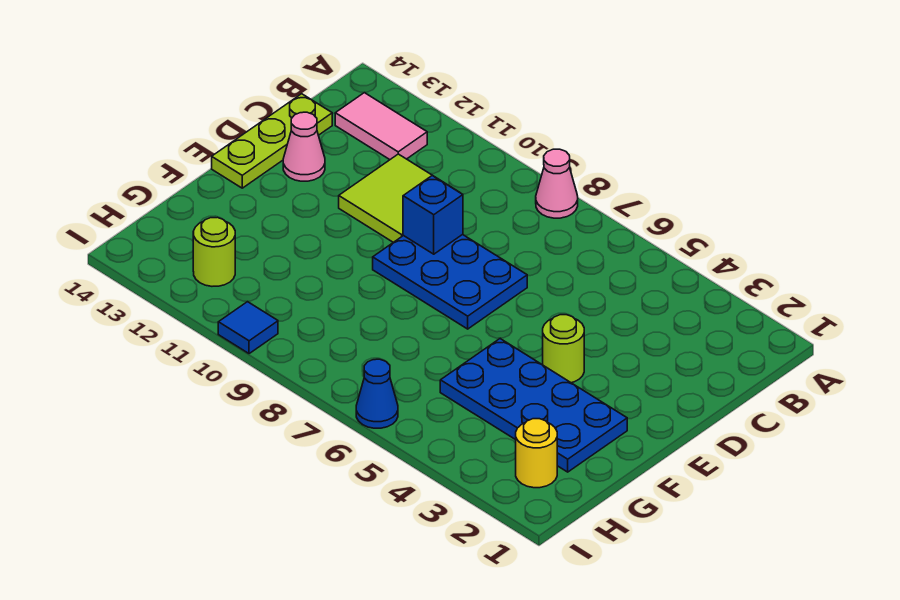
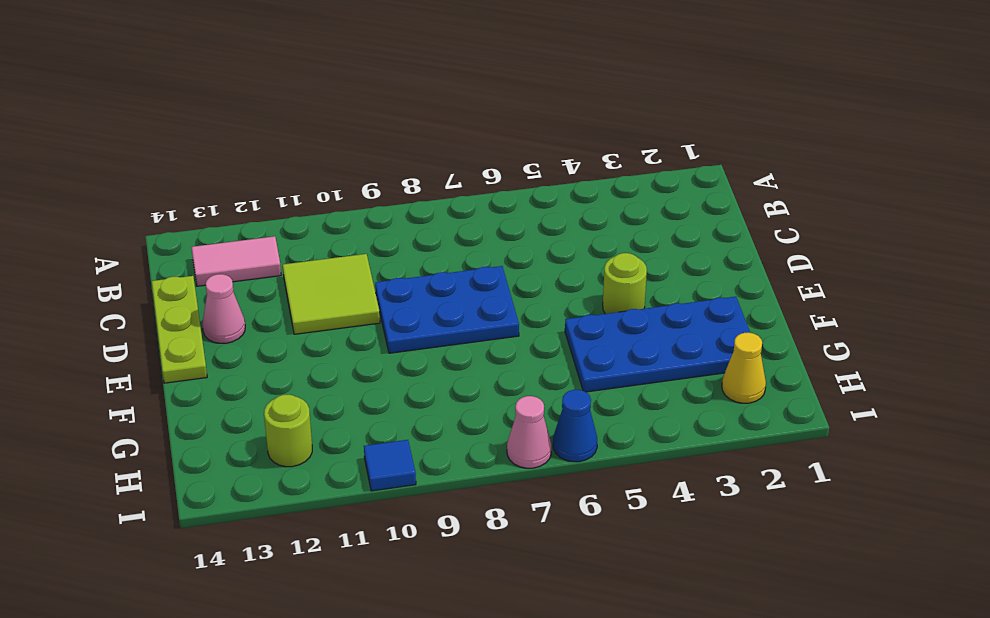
pink 1x1 cone [536,149,578,218] -> pink 1x1 cone moved to [507,396,551,468]
blue 1x1 brick [403,176,463,254] -> none
yellow 1x1 round brick [516,419,557,488] -> yellow 1x1 cone [722,333,766,403]

